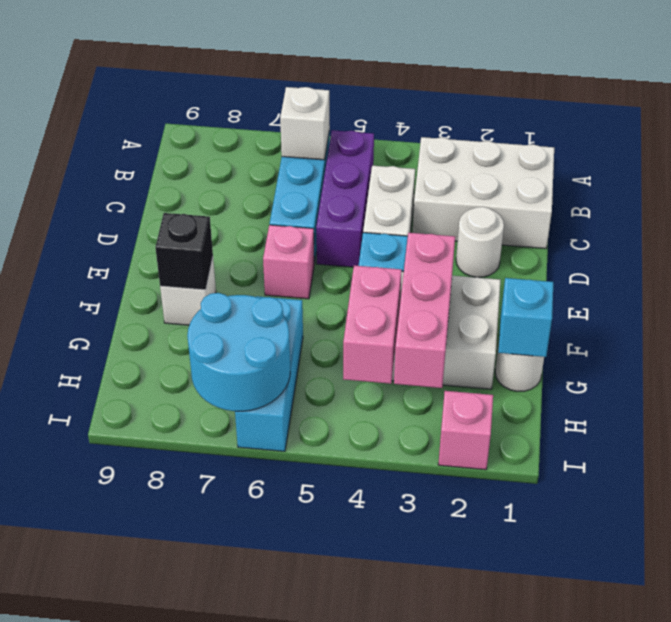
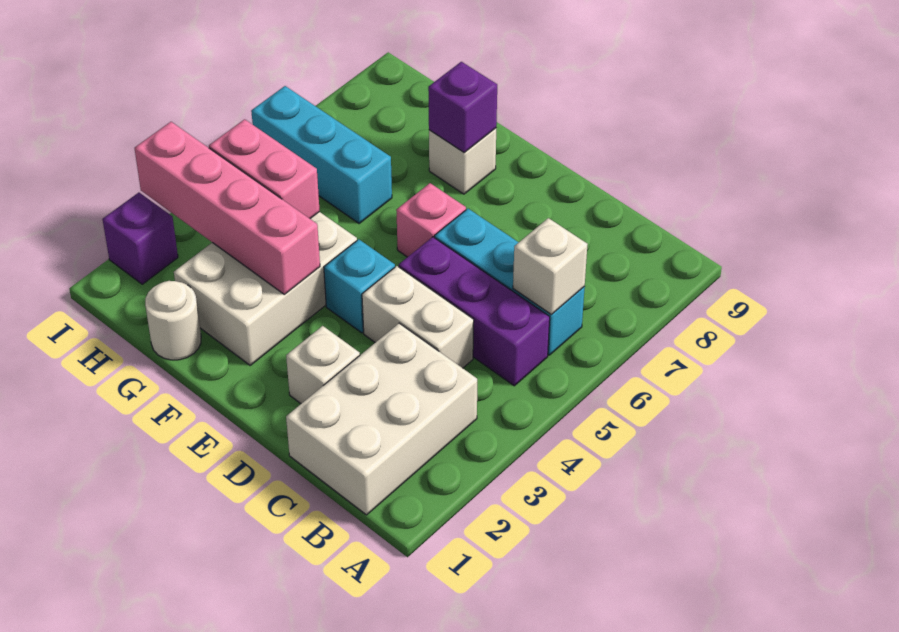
white 1x1 round brick [456,207,504,277] -> white 1x1 brick [286,326,360,404]
pink 1x3 brick [394,233,455,388] -> pink 1x4 brick [134,122,320,295]
black 1x1 brick [155,213,213,290] -> purple 1x1 brick [428,62,497,153]
cyan 1x1 brick [498,278,554,357] -> none
cyan 2x2 round brick [187,293,290,411] -> none
pink 1x1 brick [438,391,493,470] -> purple 1x1 brick [102,193,178,284]

